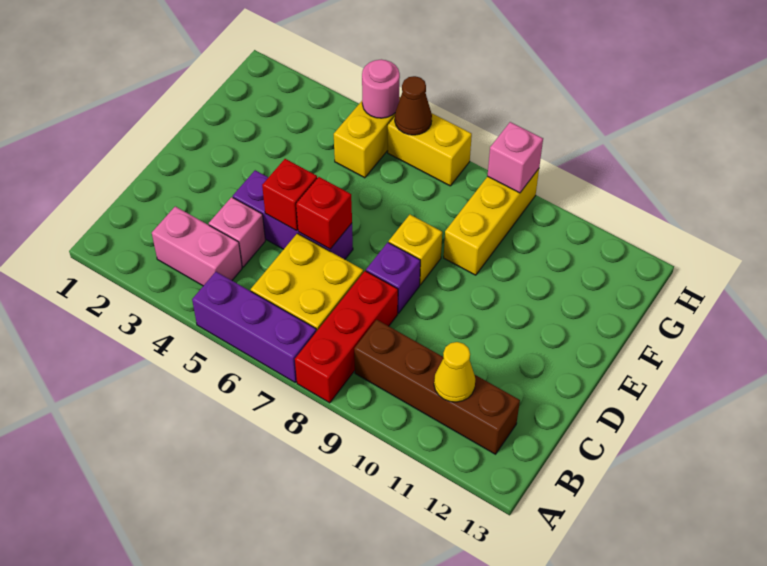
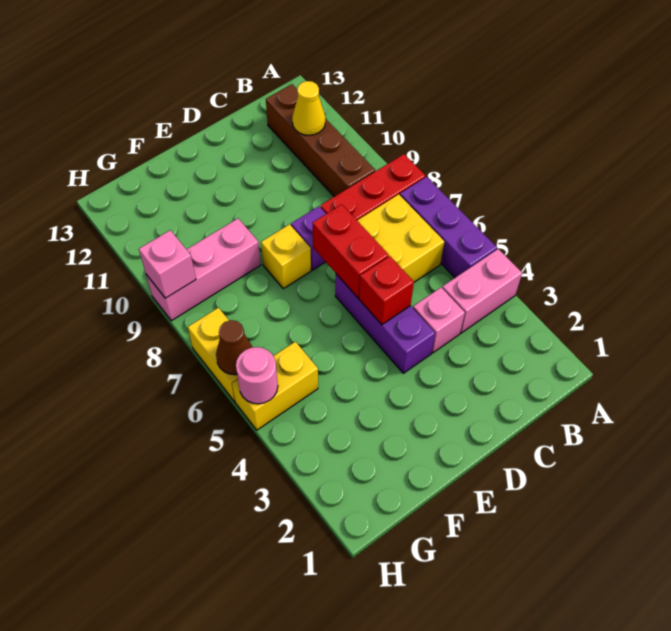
pink 1x2 brick [152,206,242,286] -> pink 1x2 brick turned to [442,249,522,333]
red 1x1 brick [296,177,352,249] -> red 1x2 brick [313,205,389,298]
yellow 1x3 brick [444,169,539,275] -> pink 1x3 brick [146,219,261,321]

